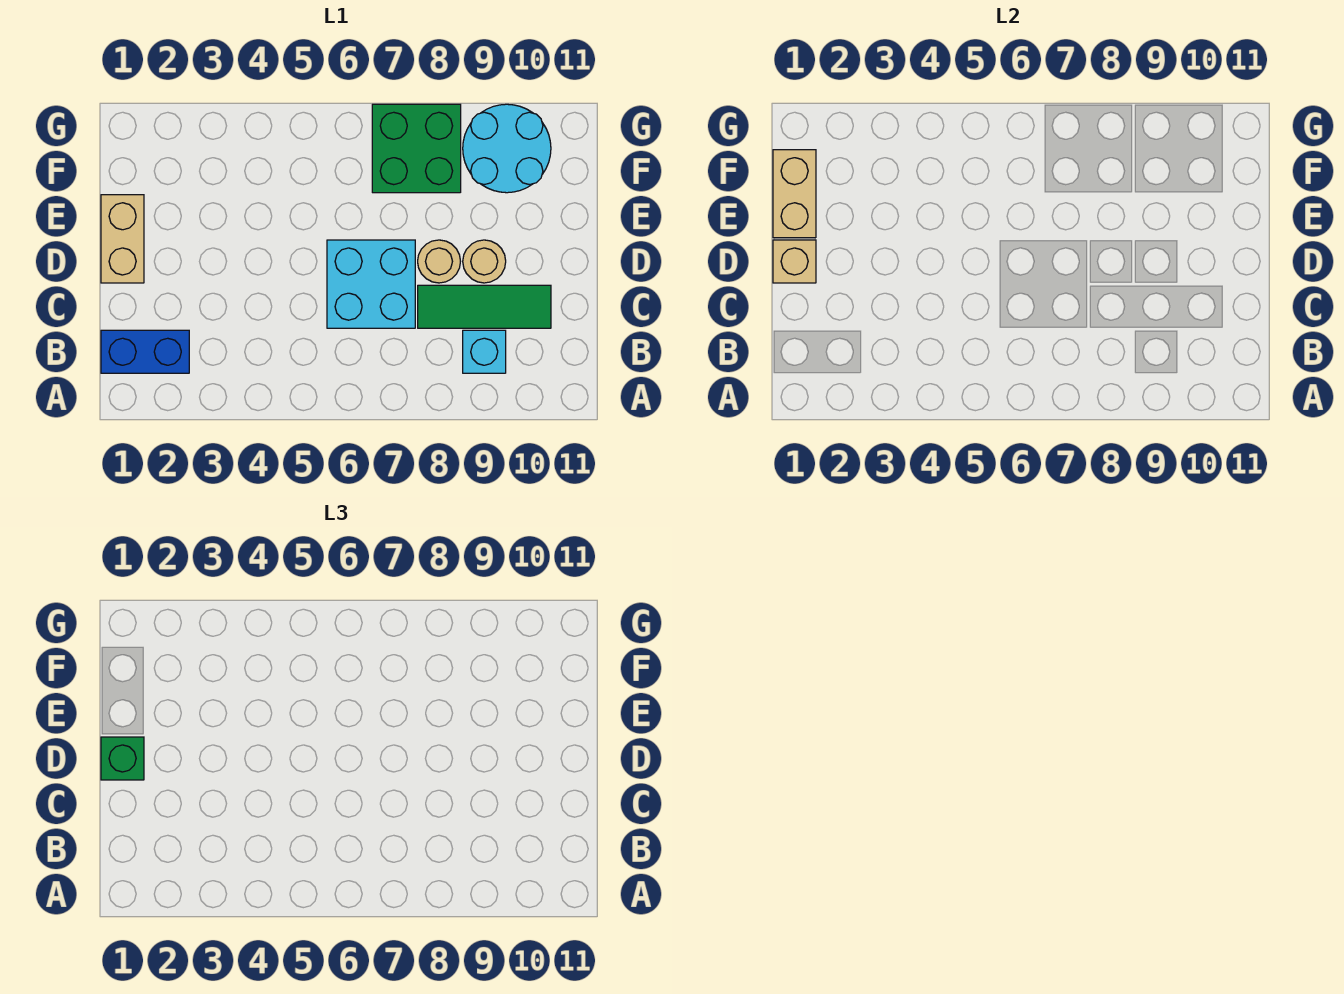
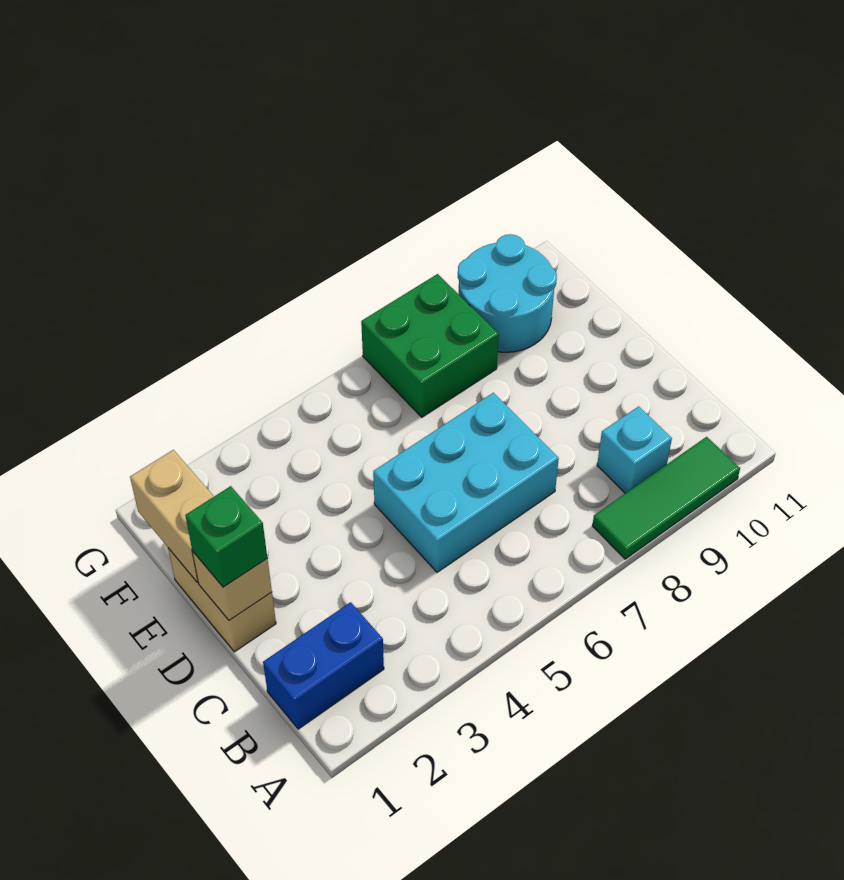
cyan 2x2 brick [327,240,415,328] -> cyan 2x3 brick [373,393,559,572]
green 1x3 tile [418,285,551,328] -> green 1x3 tile moved to [592,437,740,559]
tan 1x1 round brick [418,240,460,283] -> none
tan 1x1 round brick [463,240,506,283] -> none

